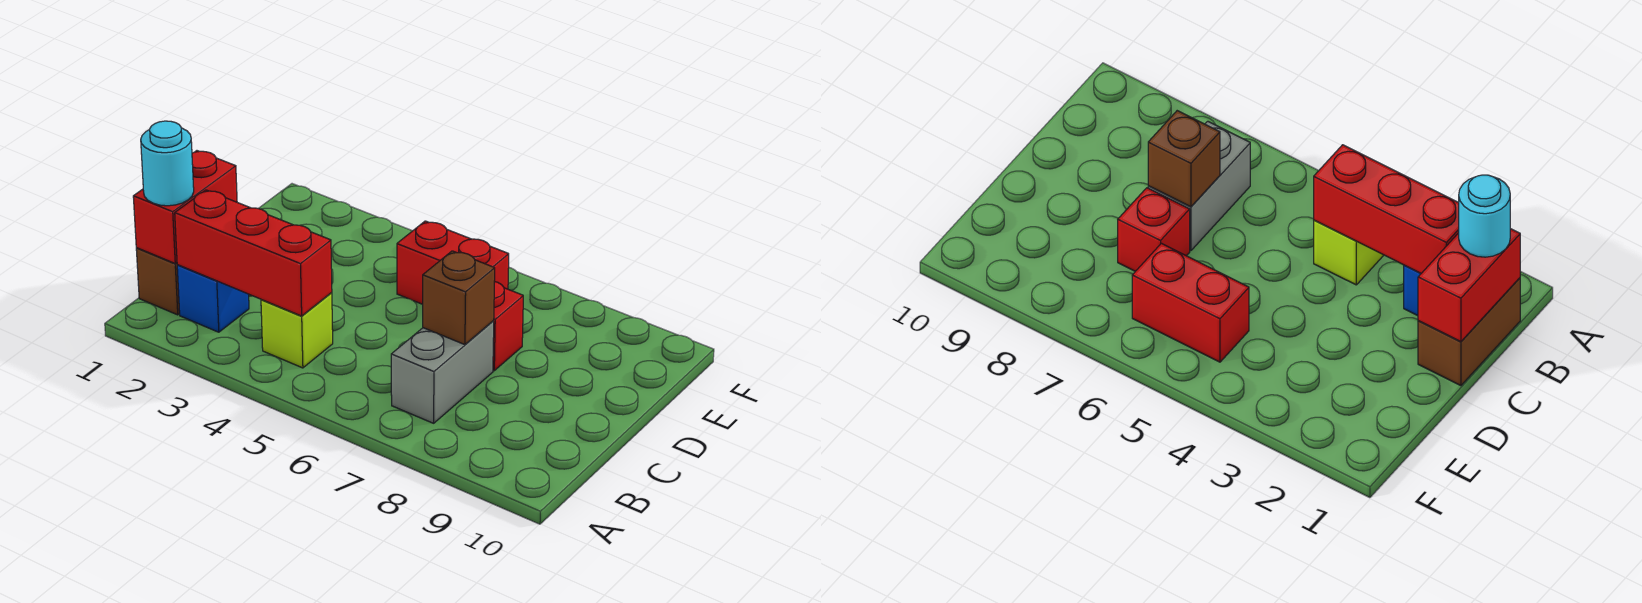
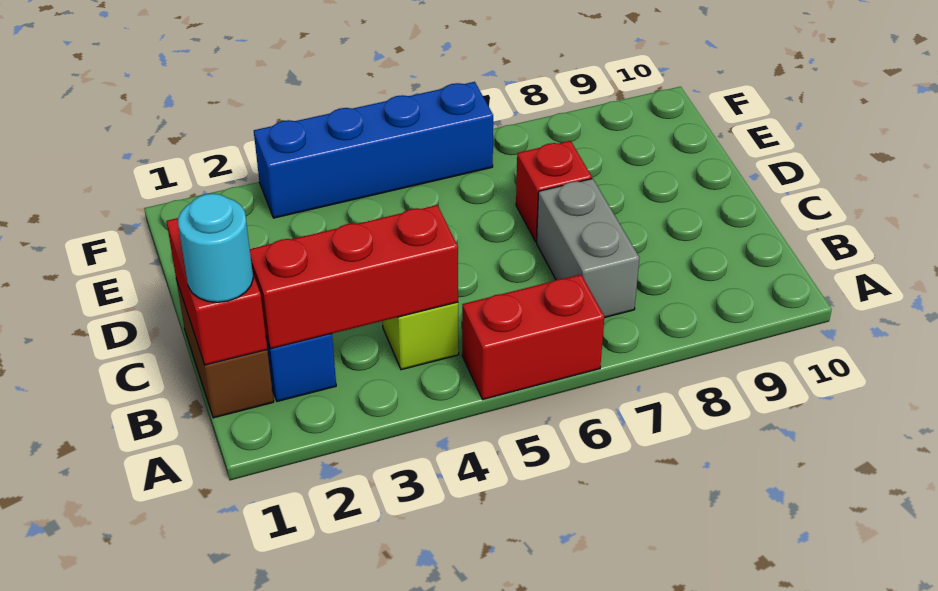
brown 1x1 brick [423,251,495,345] -> none
red 1x2 brick [397,221,509,304] -> red 1x2 brick moved to [462,275,604,399]
none -> blue 1x4 brick [254,82,493,218]

